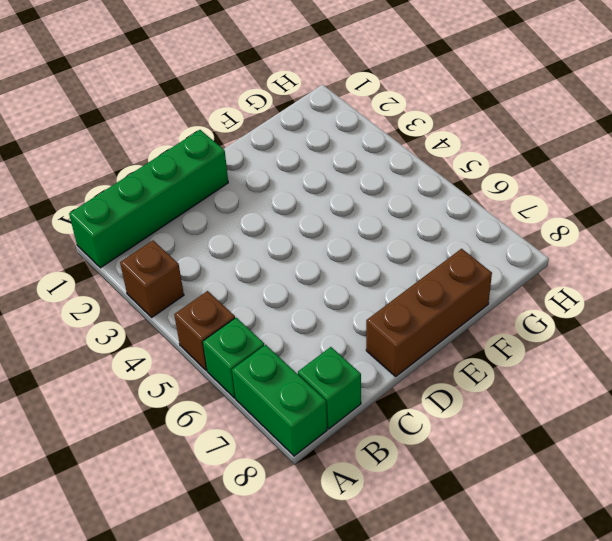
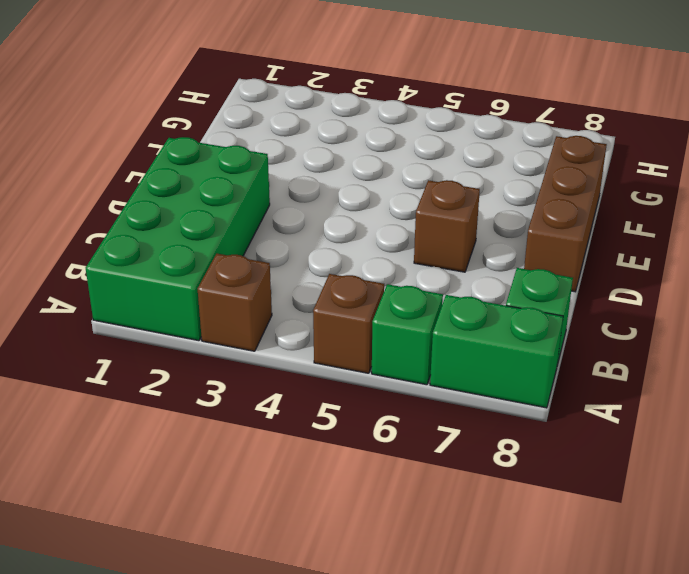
green 1x4 brick [69,130,228,268] -> green 2x4 brick [86,137,270,341]
none -> brown 1x1 brick [414,180,480,272]

